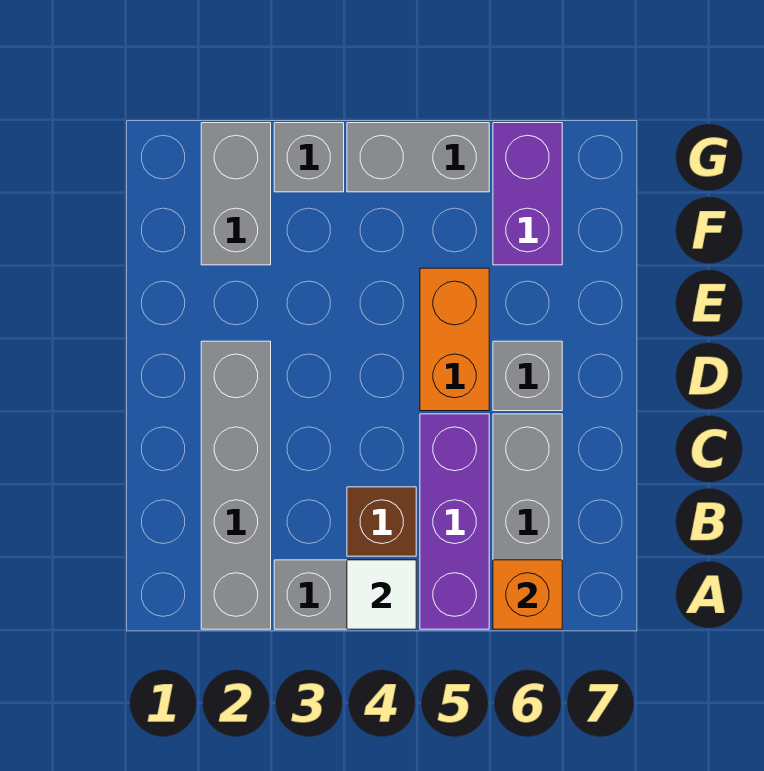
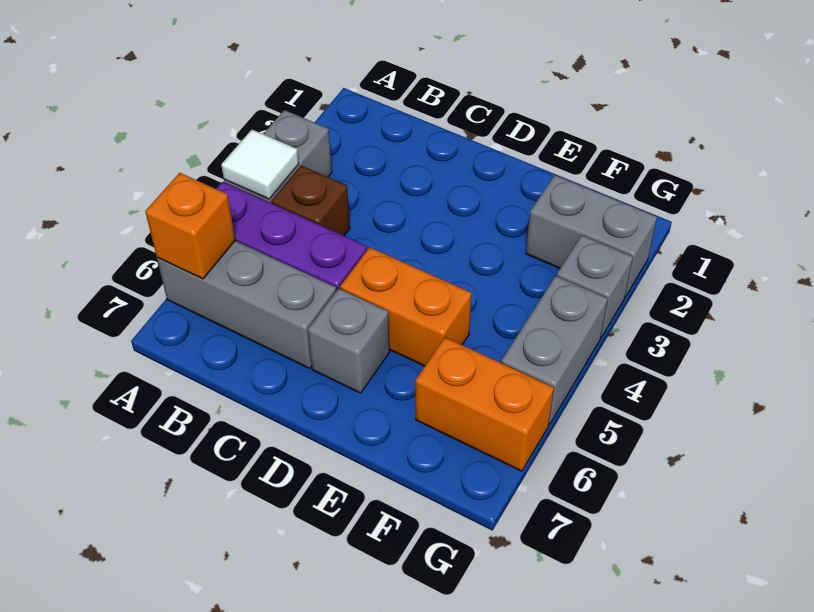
grey 1x4 brick [201,341,271,629] -> none
purple 1x2 brick [493,123,562,265] -> orange 1x2 brick [415,337,554,471]

